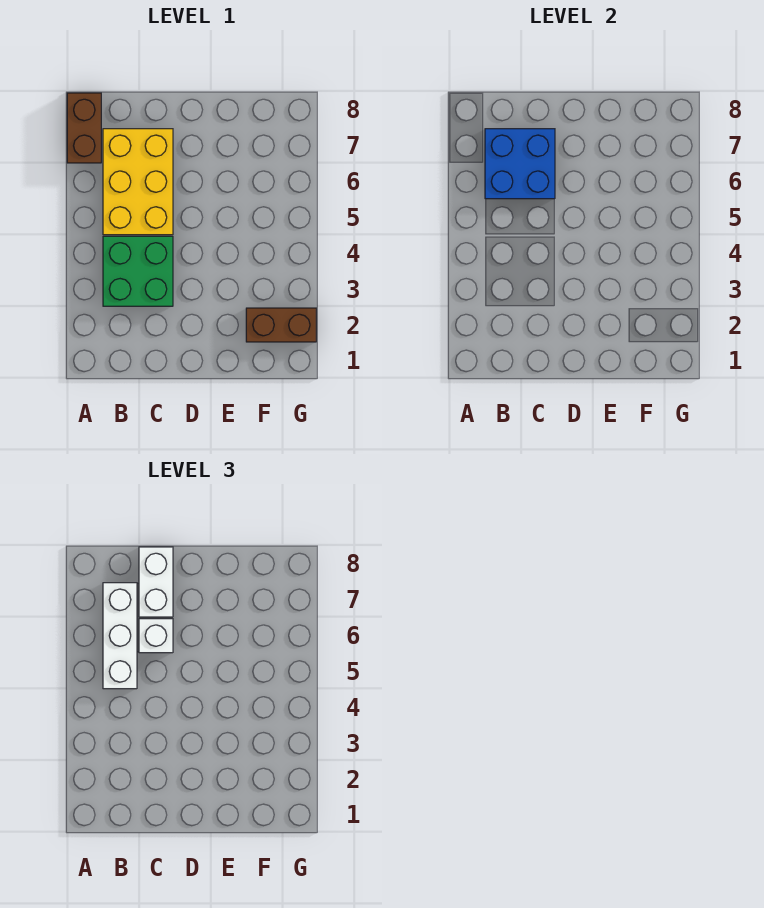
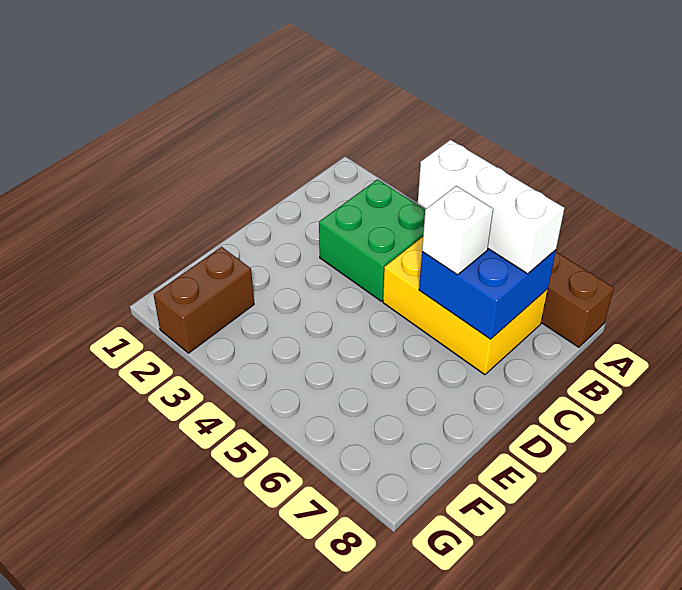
white 1x2 brick [139,547,173,617] -> none

